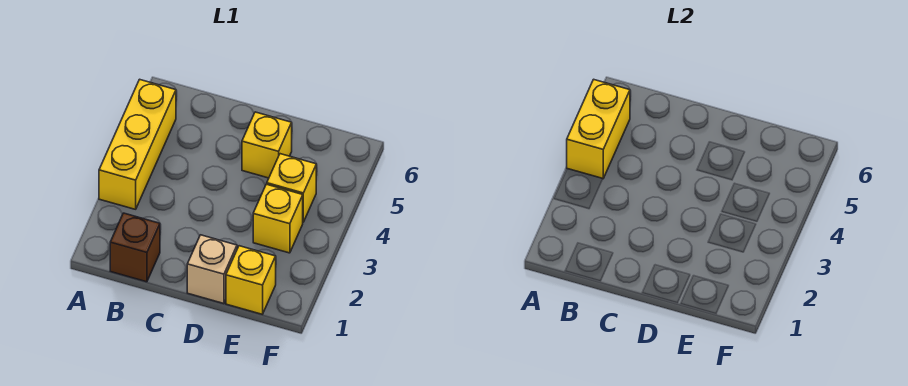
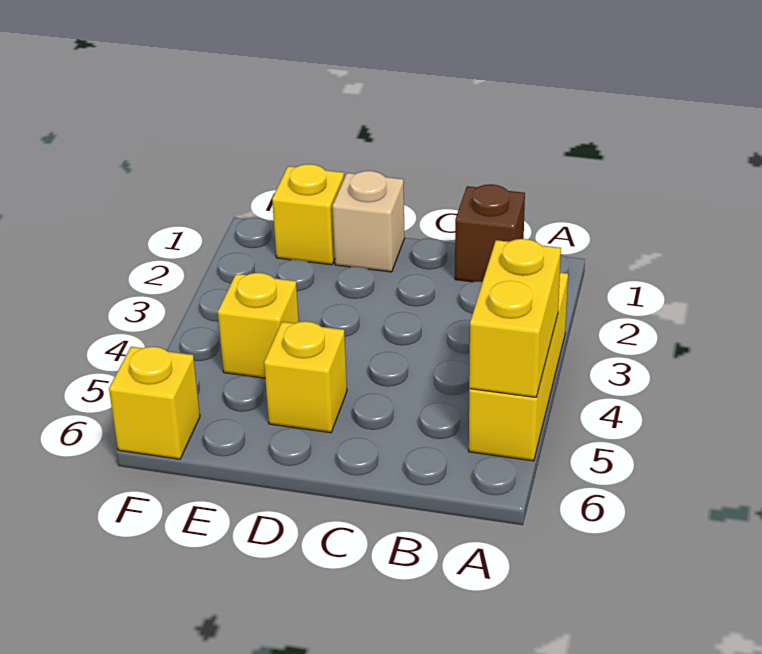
yellow 1x1 brick [253,184,303,253] -> yellow 1x1 brick moved to [109,347,200,459]

